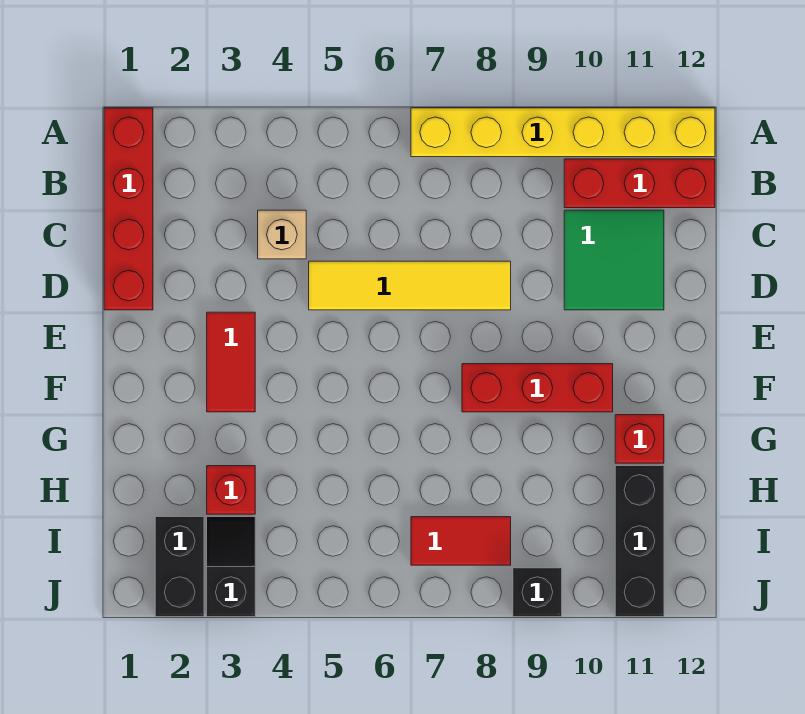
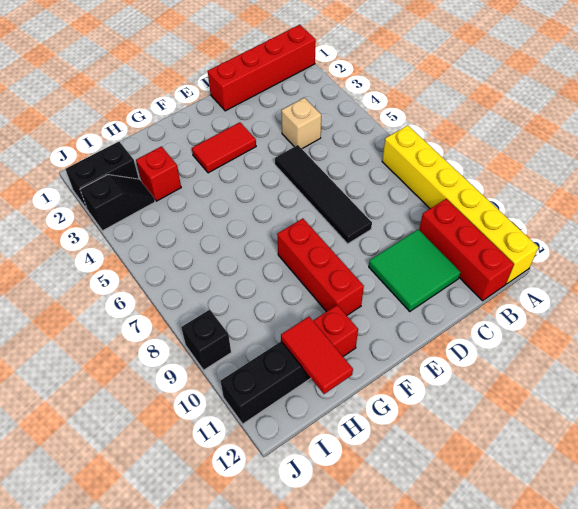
yellow 1x4 tile [309,261,511,310] -> black 1x4 tile [275,145,372,244]
red 1x2 tile [411,517,511,565] -> red 1x2 tile moved to [281,317,353,394]

